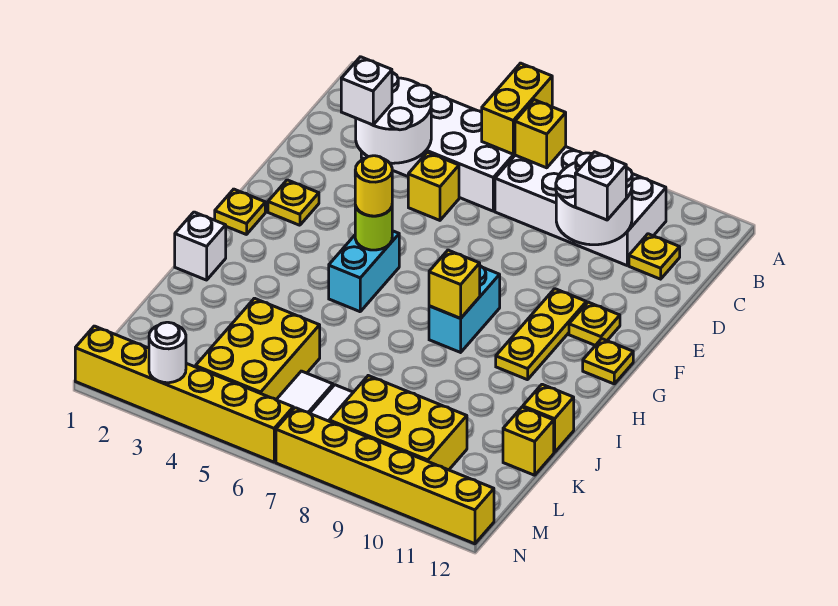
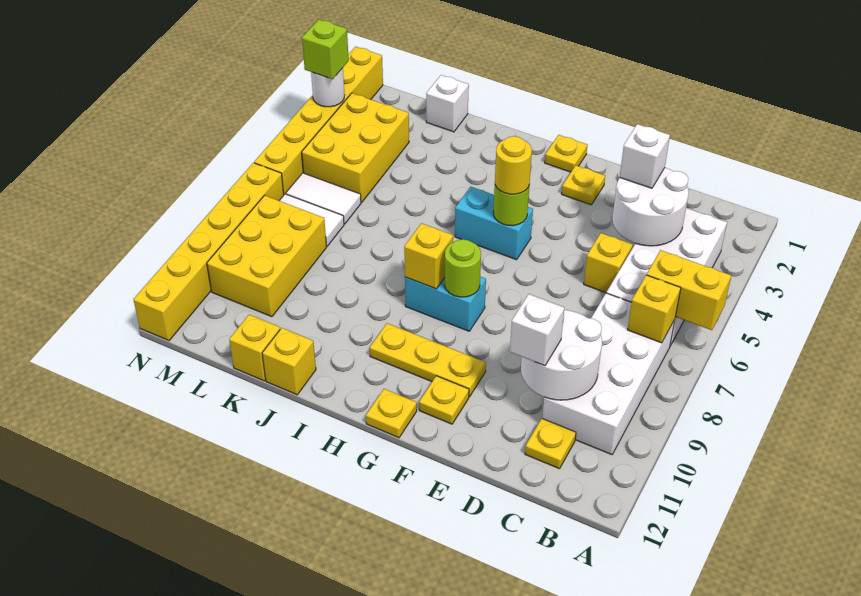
none -> lime 1x1 round brick [445,239,481,297]
white 1x1 brick [175,212,226,280] -> white 1x1 brick moved to [426,75,469,132]
yellow 2x3 brick [195,298,320,400] -> yellow 2x3 brick turned to [302,93,409,202]
none -> lime 1x1 brick [302,19,349,79]

